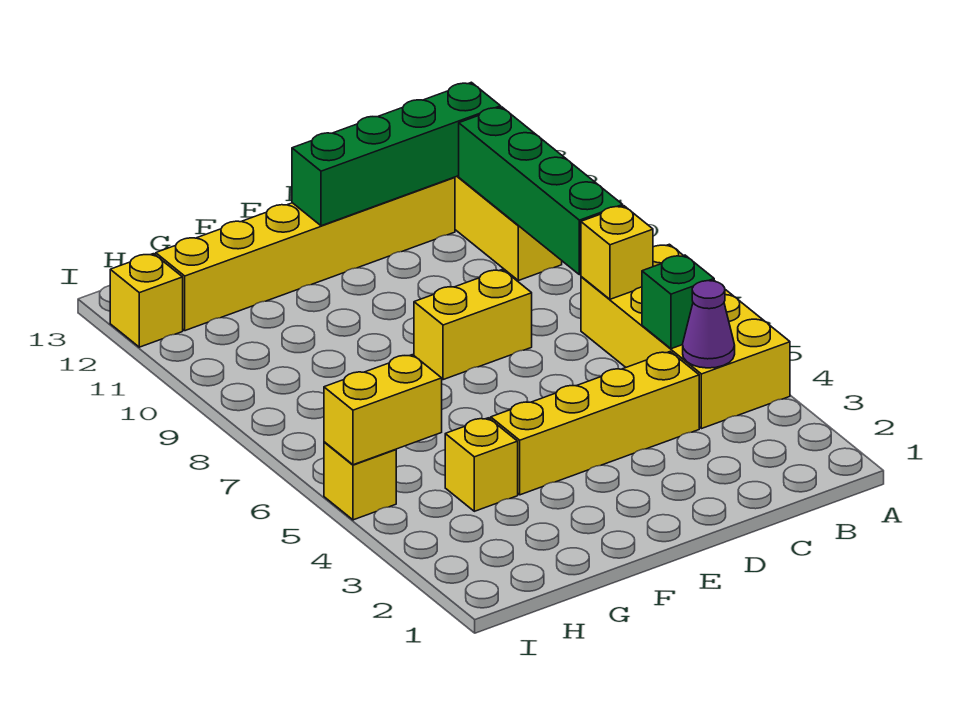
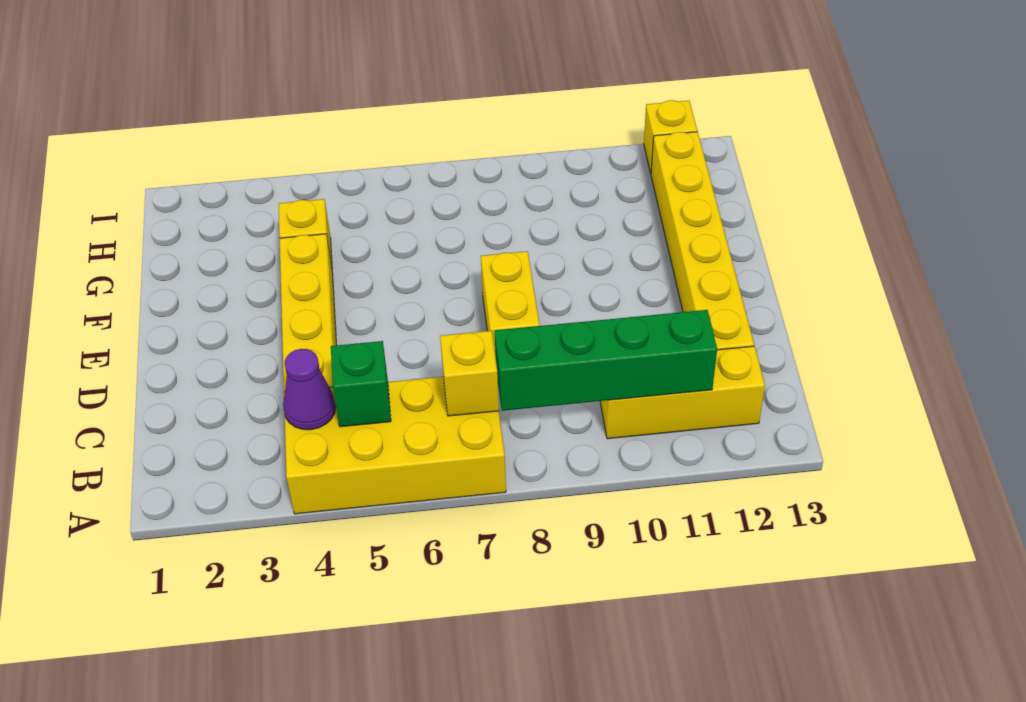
green 1x4 brick [292,82,501,226] -> none
yellow 1x2 brick [324,355,442,465] -> none
yellow 1x1 brick [324,442,396,520] -> none

